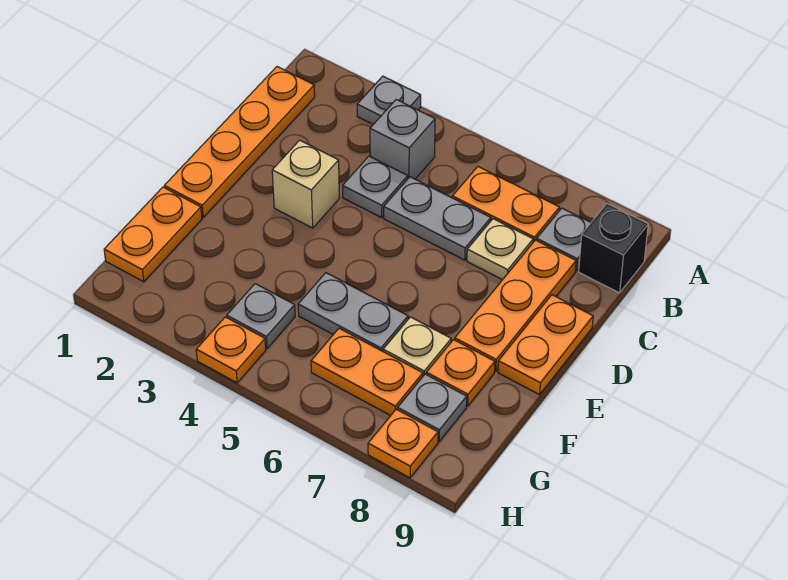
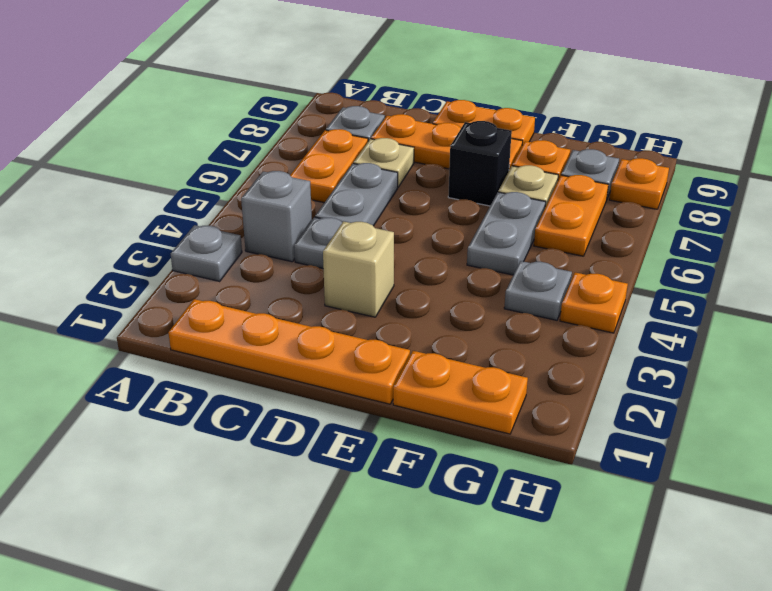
black 1x1 brick [579,204,648,293] -> black 1x1 brick moved to [448,121,512,206]

